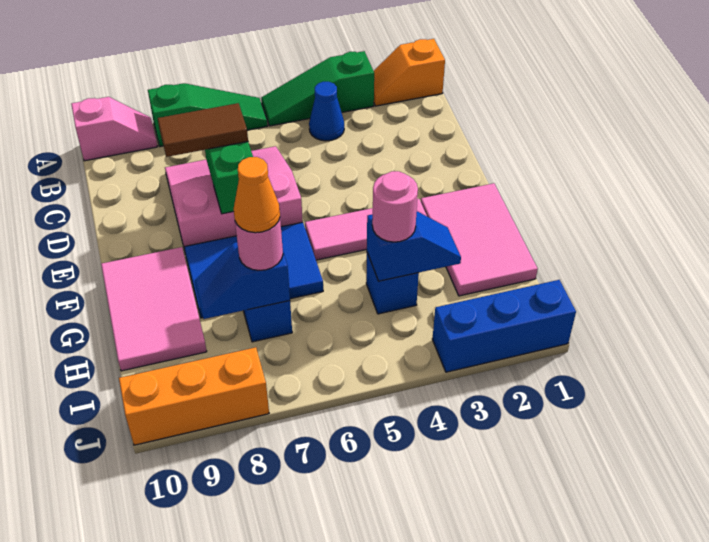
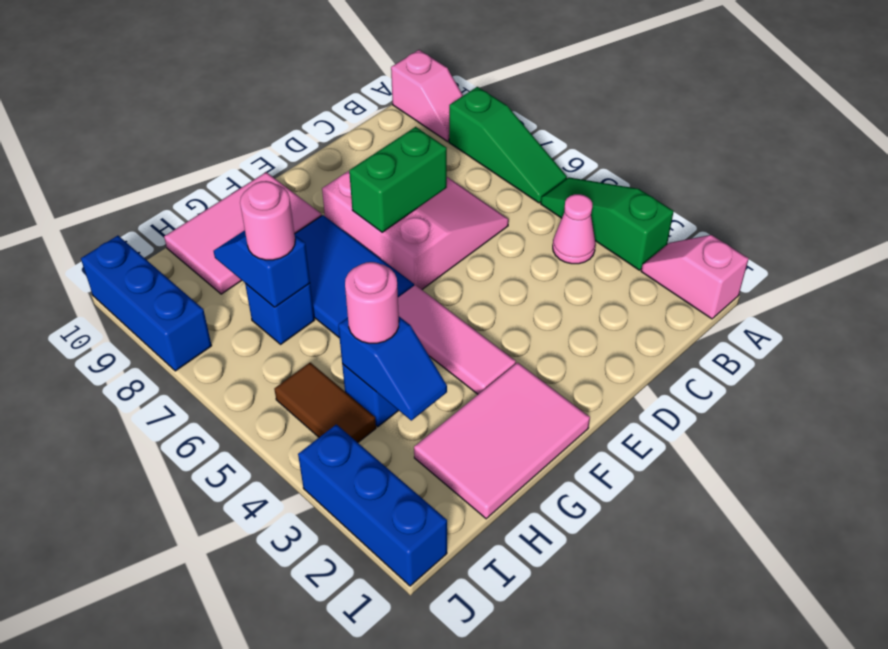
orange 1x2 slope [374,39,445,106] -> pink 1x2 slope [641,235,749,319]
blue 1x1 cone [309,82,344,141] -> pink 1x1 cone [553,194,596,264]
brown 1x2 tile [158,103,248,157] -> brown 1x2 tile moved to [274,363,376,442]
orange 1x1 cone [234,157,280,233] -> none
orange 1x3 brick [119,347,269,445] -> blue 1x3 brick [81,236,212,371]

